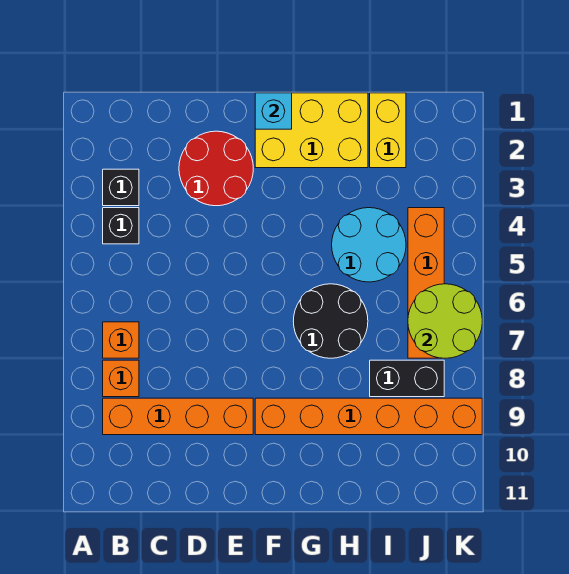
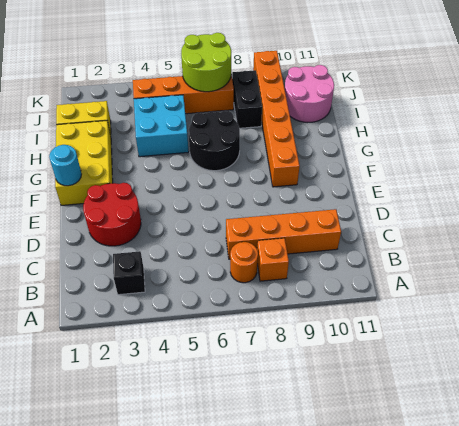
black 1x1 brick [103,208,139,244] -> none
orange 1x1 brick [103,322,139,358] -> orange 1x1 round brick [230,242,258,283]
orange 1x4 brick [103,398,253,435] -> orange 1x4 brick turned to [226,209,341,259]
cyan 1x1 brick [255,93,292,129] -> cyan 1x1 round brick [49,145,81,186]
cyan 2x2 round brick [332,208,406,282] -> cyan 2x2 brick [134,95,189,157]
none -> pink 2x2 round brick [285,65,334,123]

